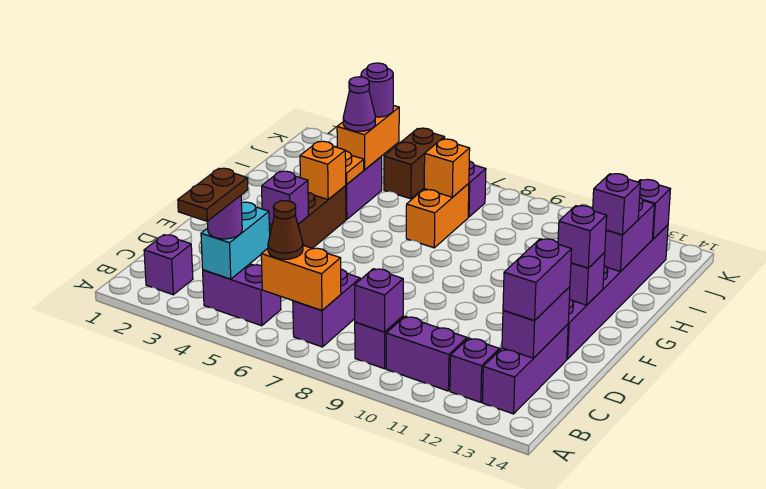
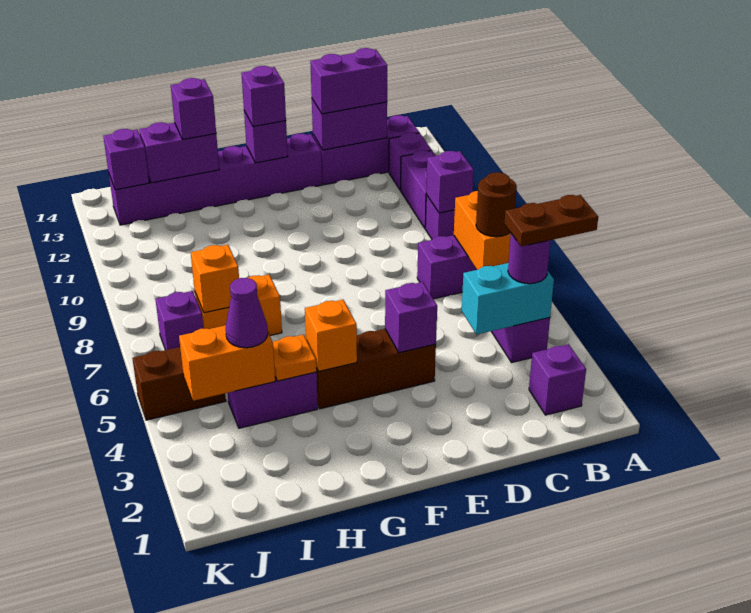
brown 1x1 cone [268,201,303,259] -> brown 1x1 round brick [476,172,517,237]
purple 1x1 round brick [361,63,393,117] -> none

